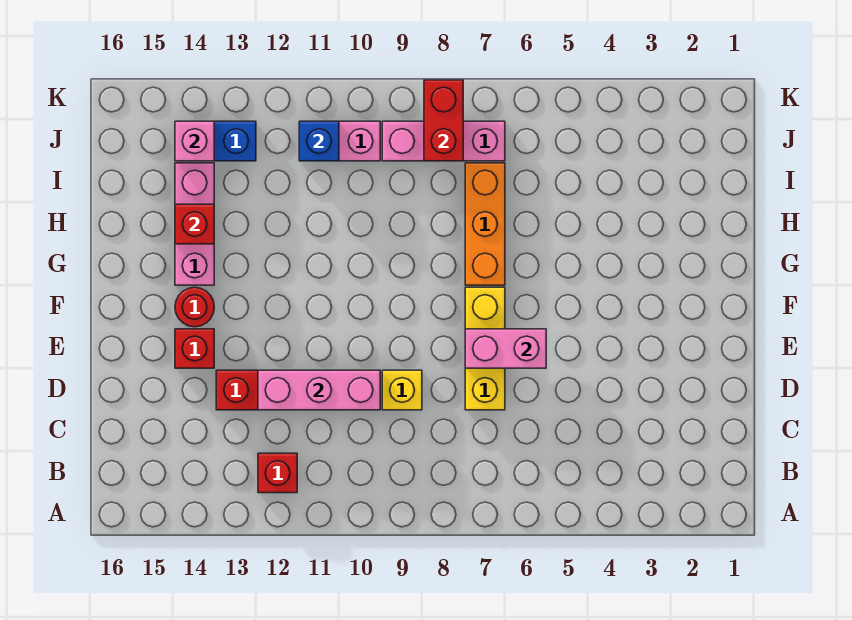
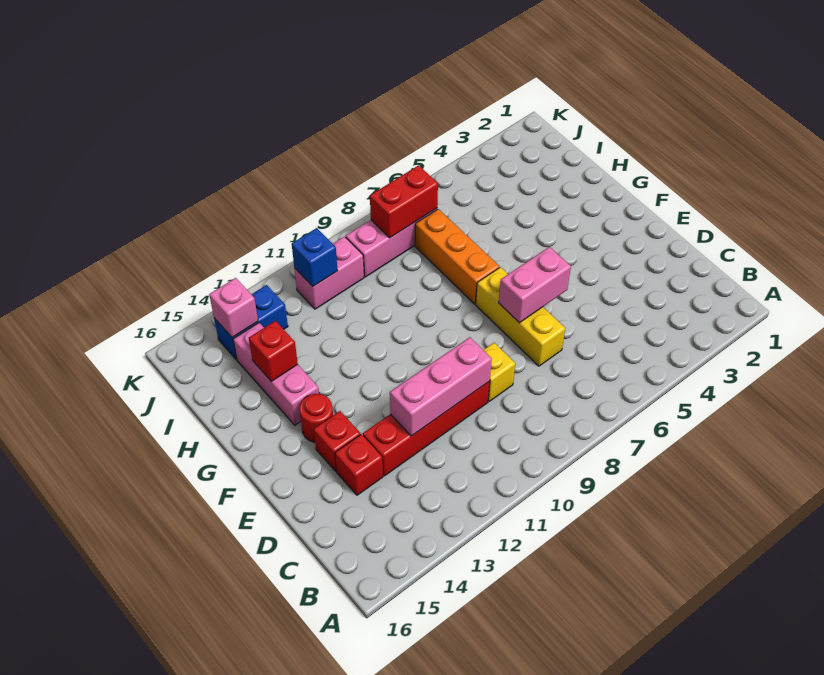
red 1x1 brick [258,453,297,493] -> red 1x1 brick moved to [335,434,383,495]
red 1x2 brick [424,80,463,161] -> red 1x2 brick turned to [370,165,438,238]

